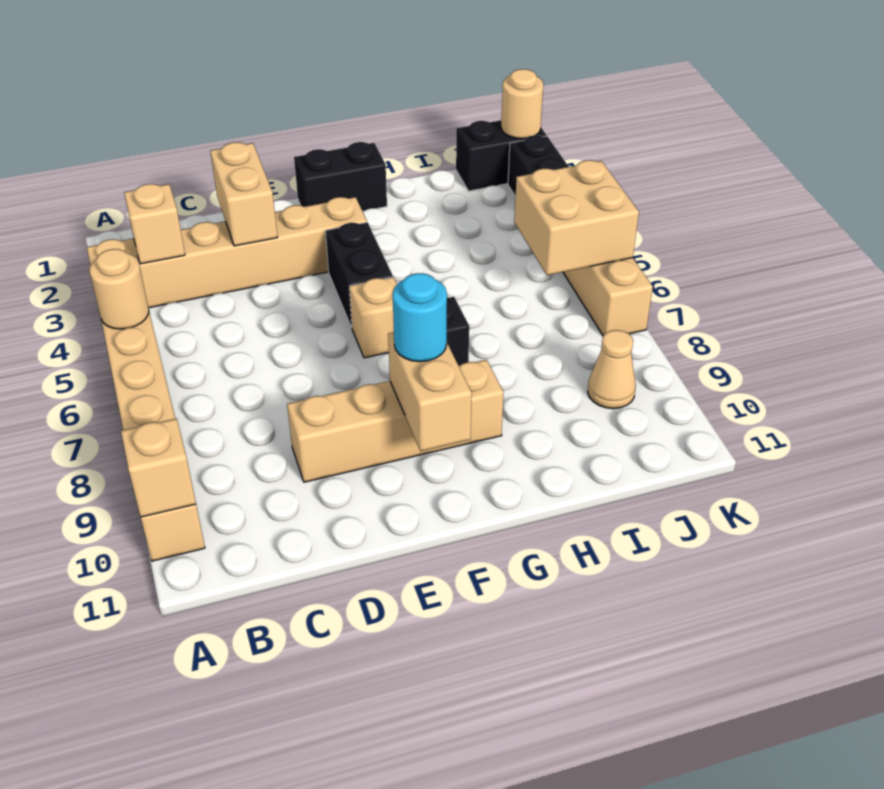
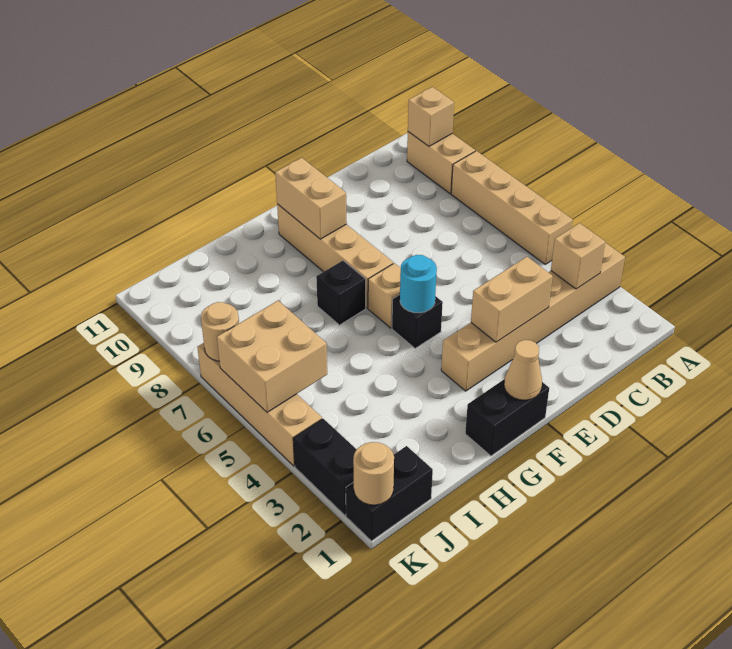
tan 1x1 round brick [89,249,149,329] -> tan 1x1 round brick moved to [201,302,239,361]
tan 1x2 brick [210,142,277,246] -> tan 1x2 brick turned to [471,257,553,342]
tan 1x4 brick [287,360,504,482] -> tan 1x4 brick turned to [277,204,393,308]
black 1x2 brick [325,222,393,328] -> black 1x1 brick [392,295,443,348]
cyan 1x1 round brick [393,273,447,362] -> cyan 1x1 round brick moved to [400,255,437,313]
tan 1x1 cone [588,330,636,409] -> tan 1x1 cone moved to [504,340,542,400]

